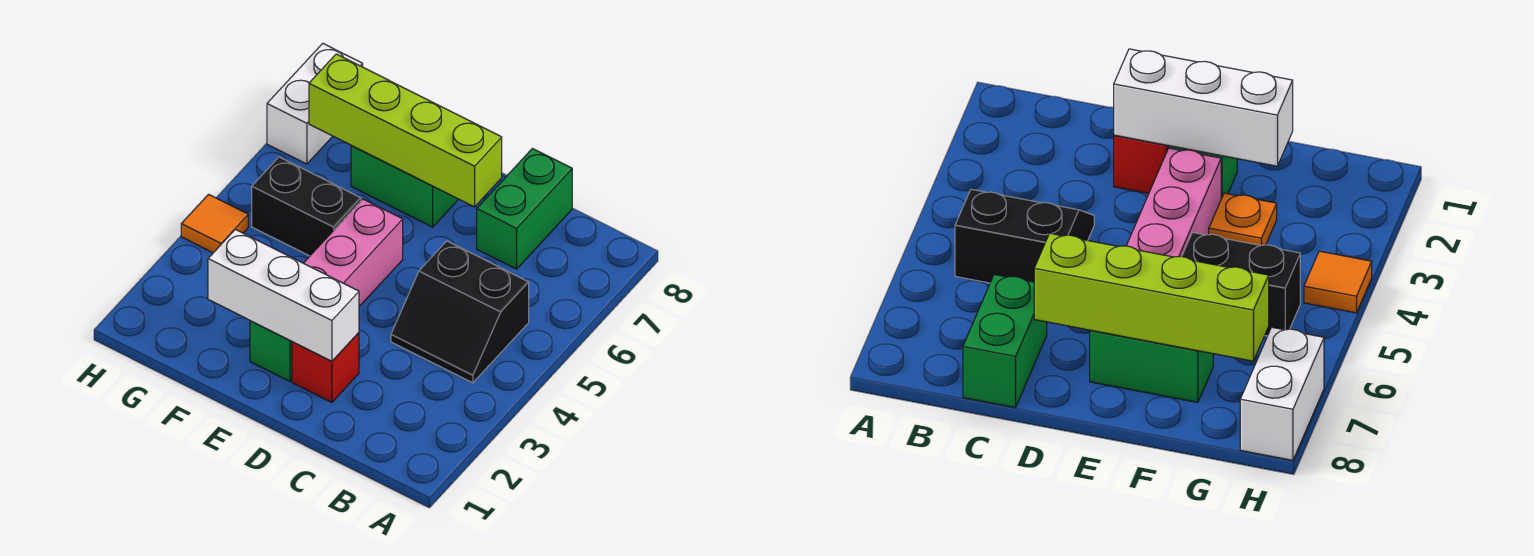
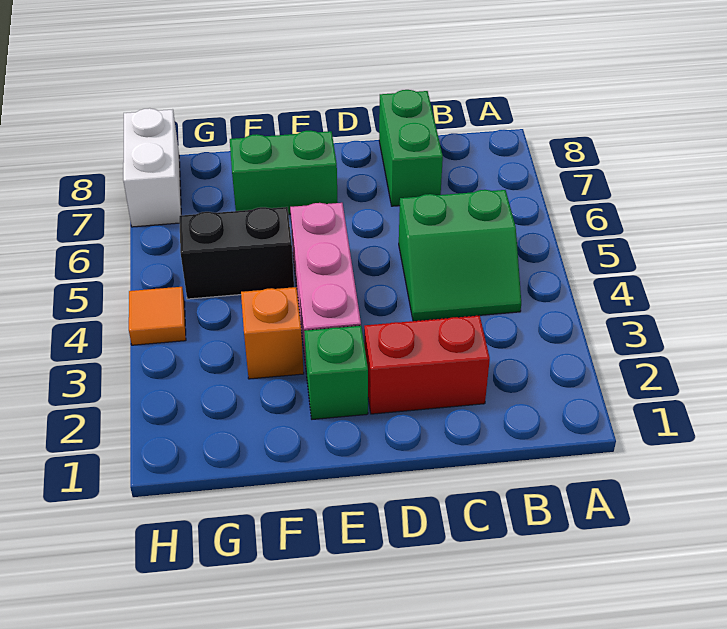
black 2x2 slope [391,241,529,383] -> green 2x2 slope [399,190,521,321]
red 1x1 brick [292,333,359,402] -> red 1x2 brick [364,315,490,414]
white 1x3 brick [208,229,359,361] -> none
lime 1x4 brick [309,54,502,207] -> none
orange 1x1 plate [1209,193,1277,245] -> orange 1x1 brick [241,287,304,379]

